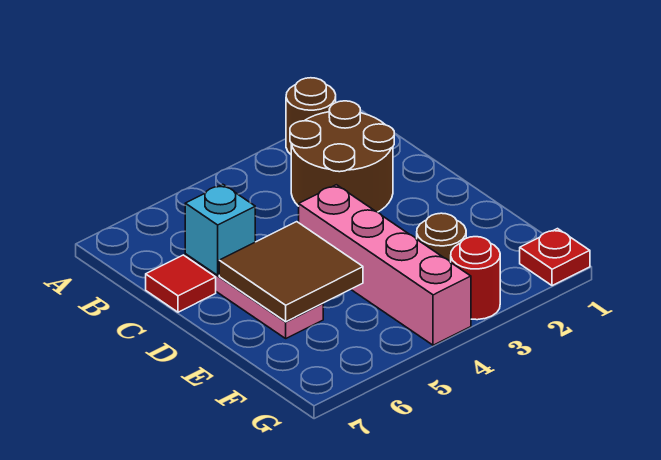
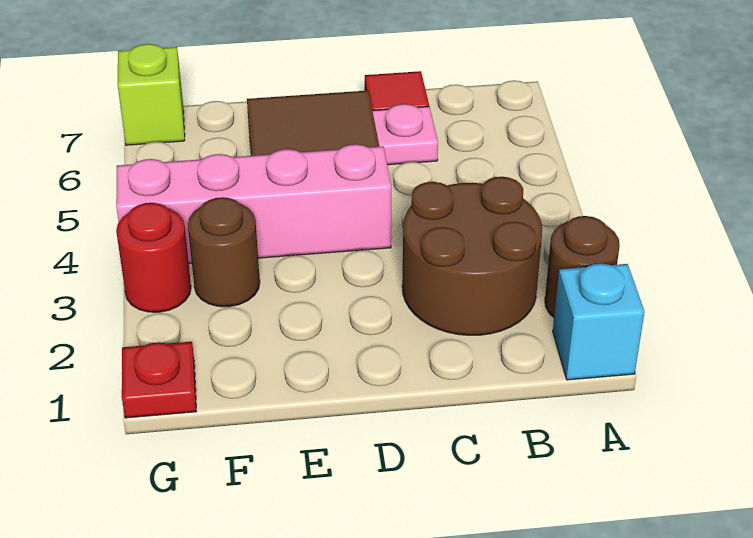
cyan 1x1 brick [185,184,255,275] -> cyan 1x1 brick moved to [553,263,645,380]
none -> lime 1x1 brick [118,44,185,145]

